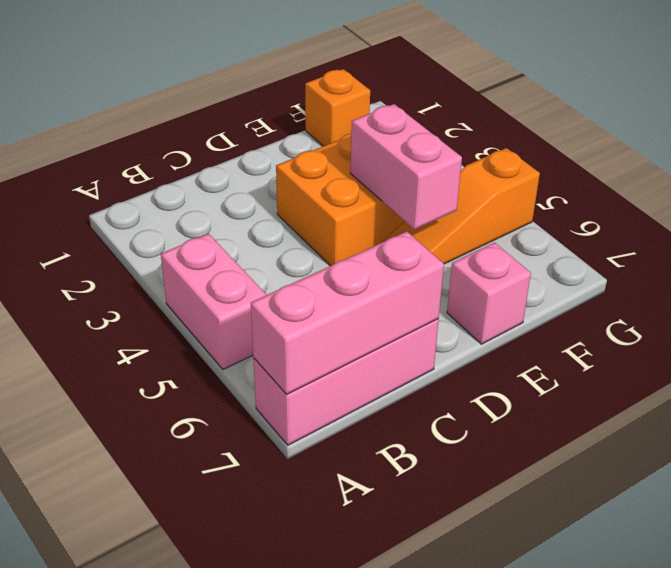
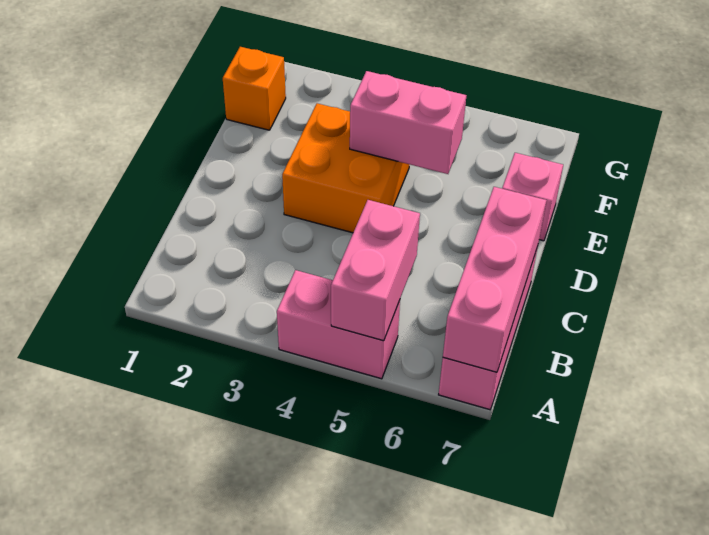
none -> pink 1x2 brick [331,200,420,341]
orange 1x3 slope [381,148,540,264] -> none

